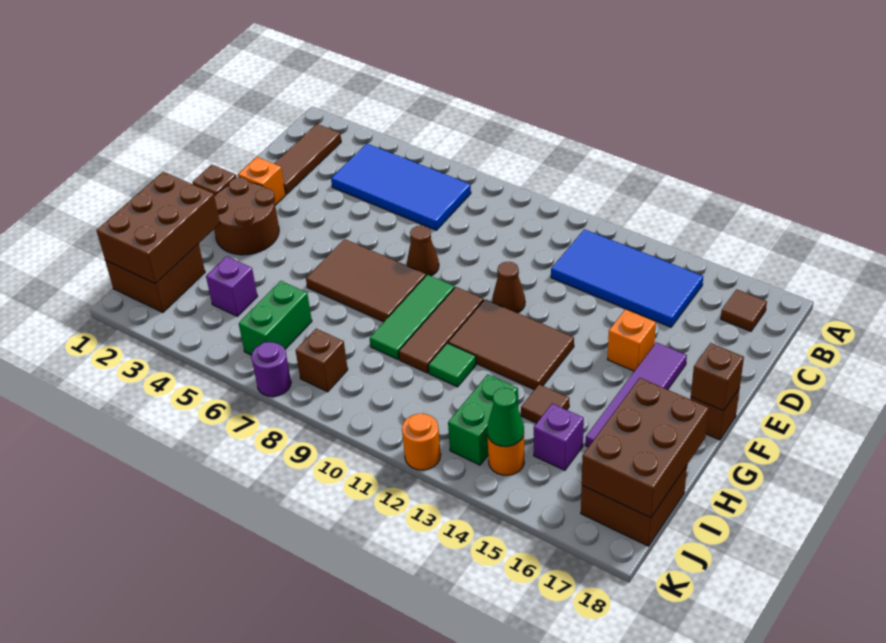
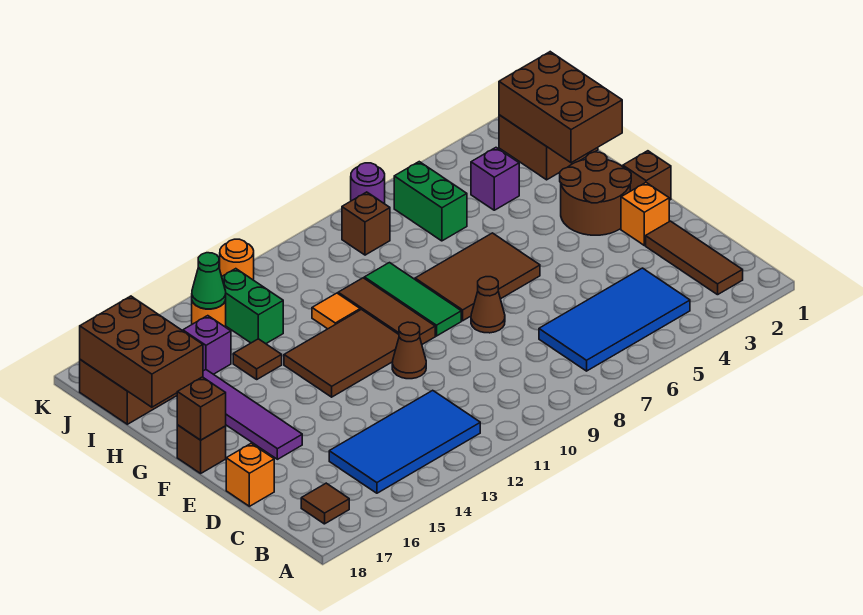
orange 1x1 brick [607,309,656,371] -> orange 1x1 brick moved to [226,443,274,506]
green 1x1 tile [428,343,476,387] -> orange 1x1 tile [312,293,360,329]

